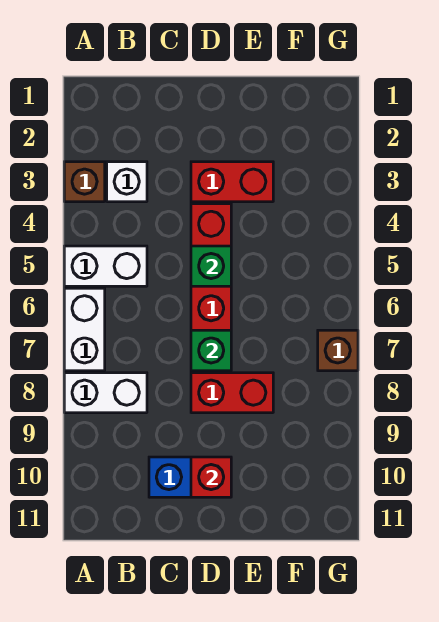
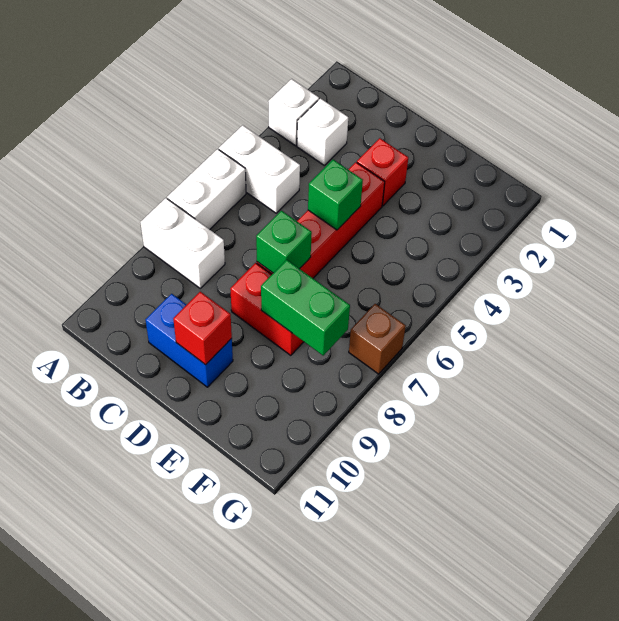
brown 1x1 brick [64,162,105,202] -> white 1x1 brick [268,79,319,146]
red 1x2 brick [191,162,273,202] -> red 1x1 brick [357,138,408,206]
none -> green 1x2 brick [261,260,350,355]

